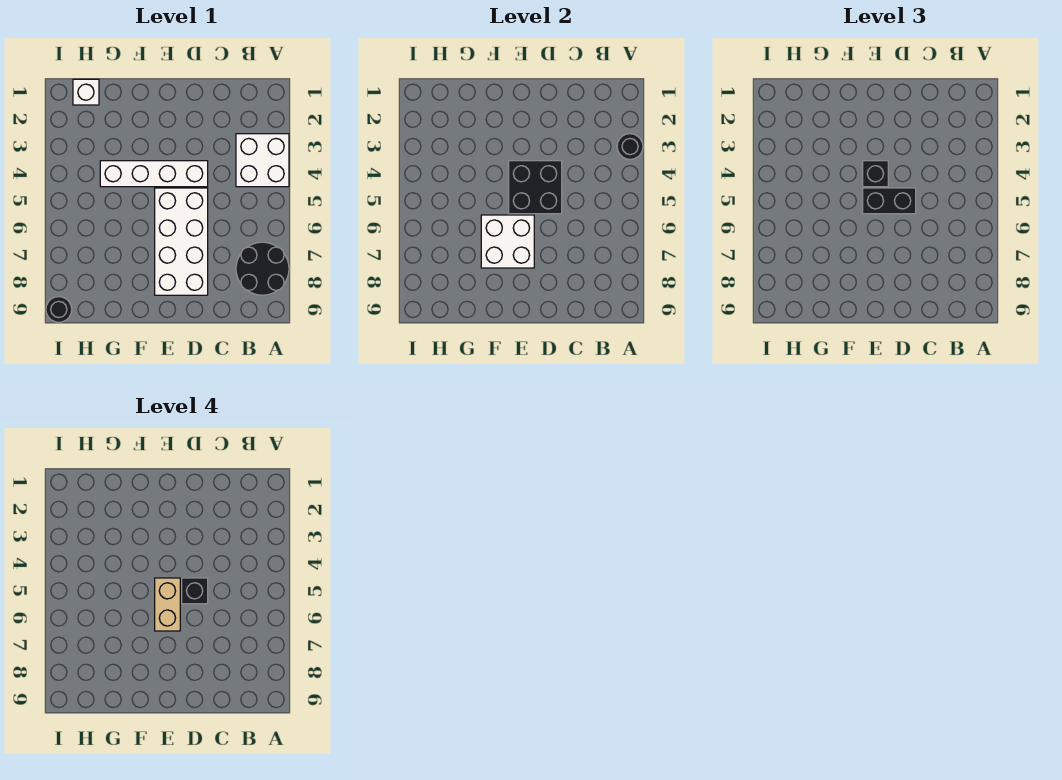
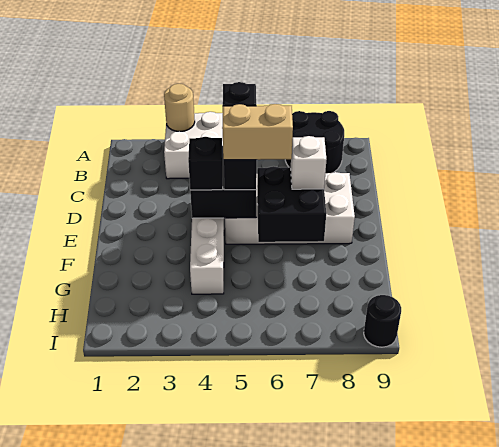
black 1x1 round brick [617,134,643,159] -> tan 1x1 round brick [164,84,195,131]
white 2x2 brick [481,215,534,268] -> black 2x2 brick [257,166,326,242]
white 1x1 brick [73,79,99,105] -> white 1x1 brick moved to [291,136,326,189]

